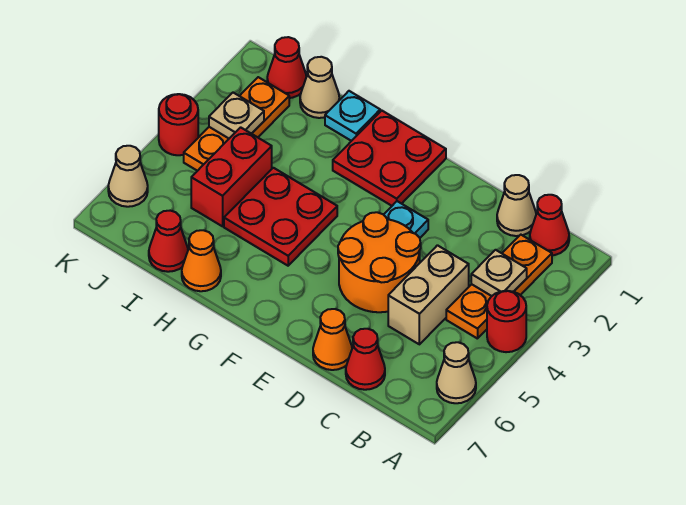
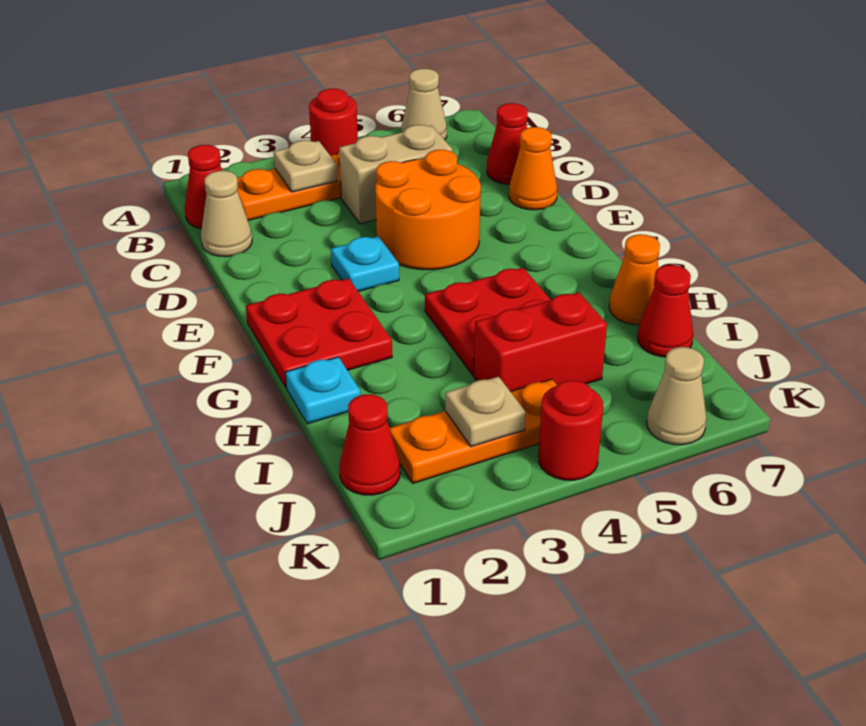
tan 1x1 cone [300,57,339,118] -> none

